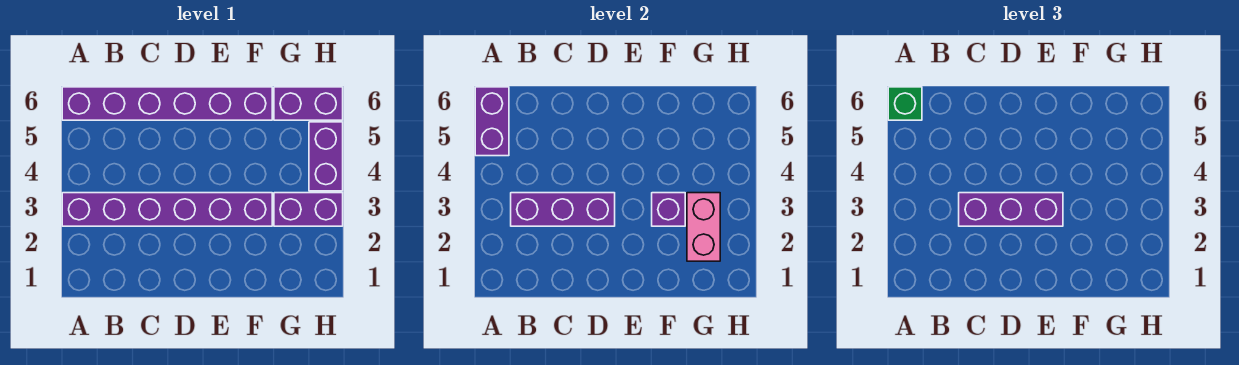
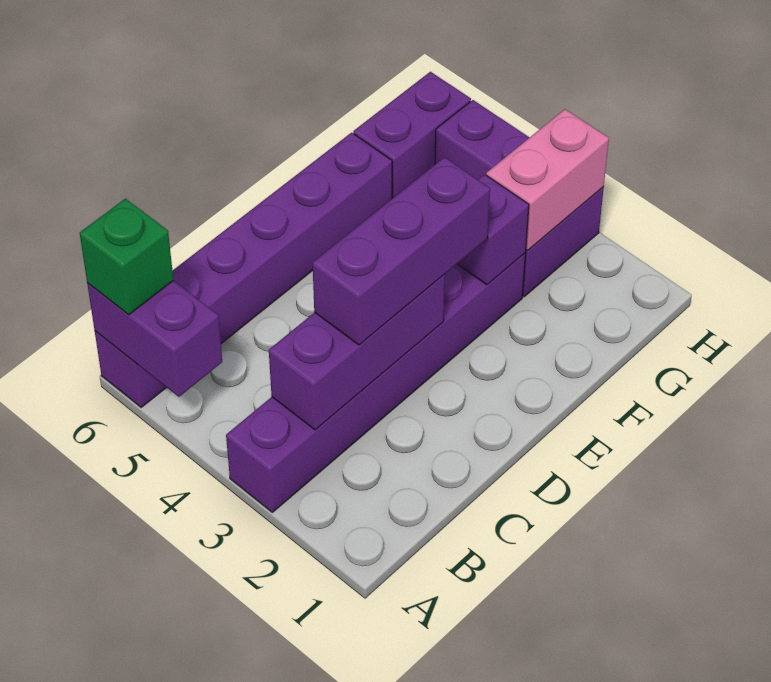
pink 1x2 brick [687,193,720,261] -> pink 1x2 brick turned to [486,109,609,250]

